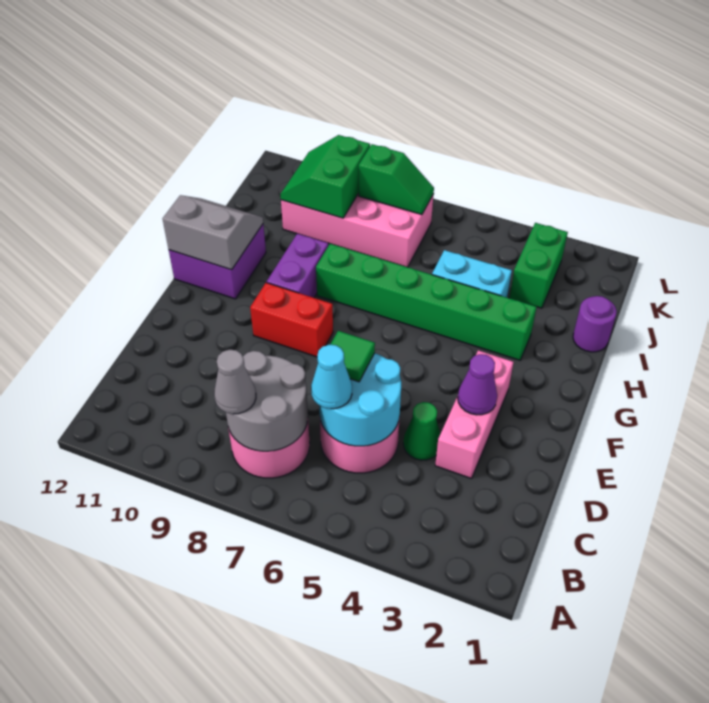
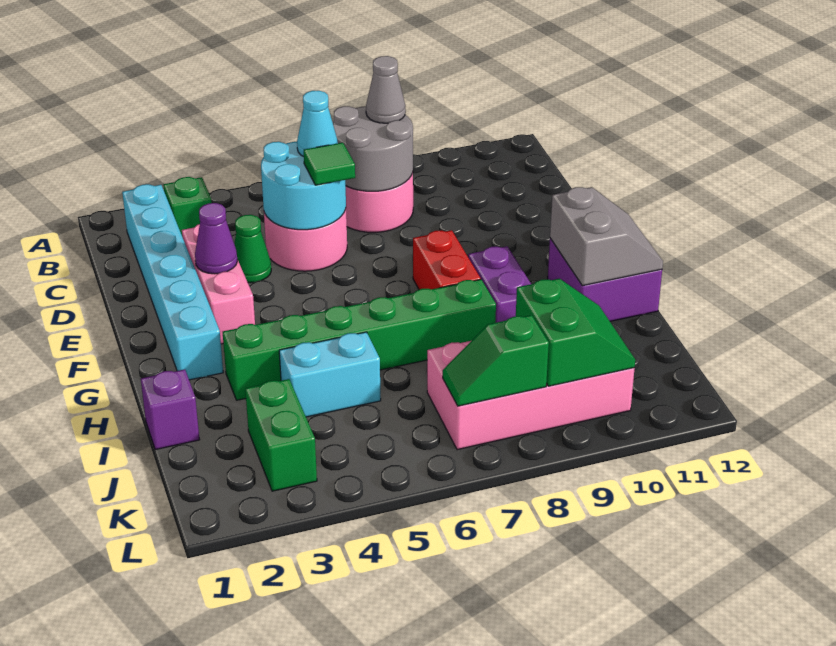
none -> cyan 1x6 brick [122,184,223,380]
none -> green 1x1 brick [163,177,212,235]
red 1x2 brick [250,283,333,357] -> red 1x2 brick turned to [413,230,481,290]
grey 2x2 slope [163,195,263,270] -> grey 2x2 slope turned to [550,187,663,286]
purple 1x1 round brick [573,296,617,352] -> purple 1x1 brick [141,369,200,450]

